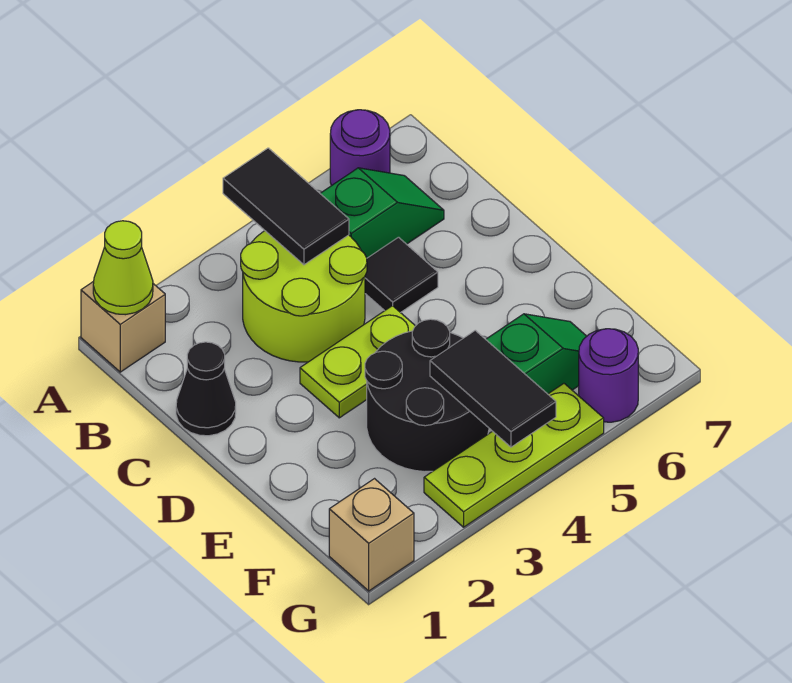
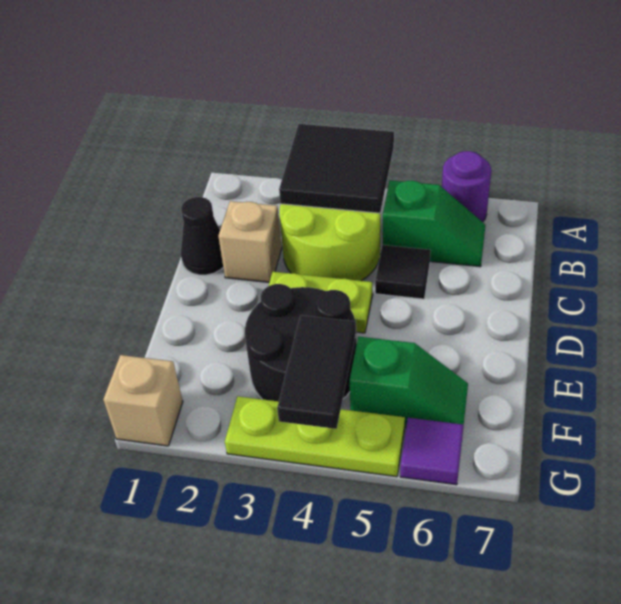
tan 1x1 brick [81,281,165,372] -> tan 1x1 brick moved to [218,201,282,282]
lime 1x1 cone [93,221,153,315] -> none
black 1x2 tile [223,148,349,265] -> black 2x2 tile [279,124,394,213]
purple 1x1 round brick [579,329,638,422] -> purple 1x1 tile [400,418,464,485]

